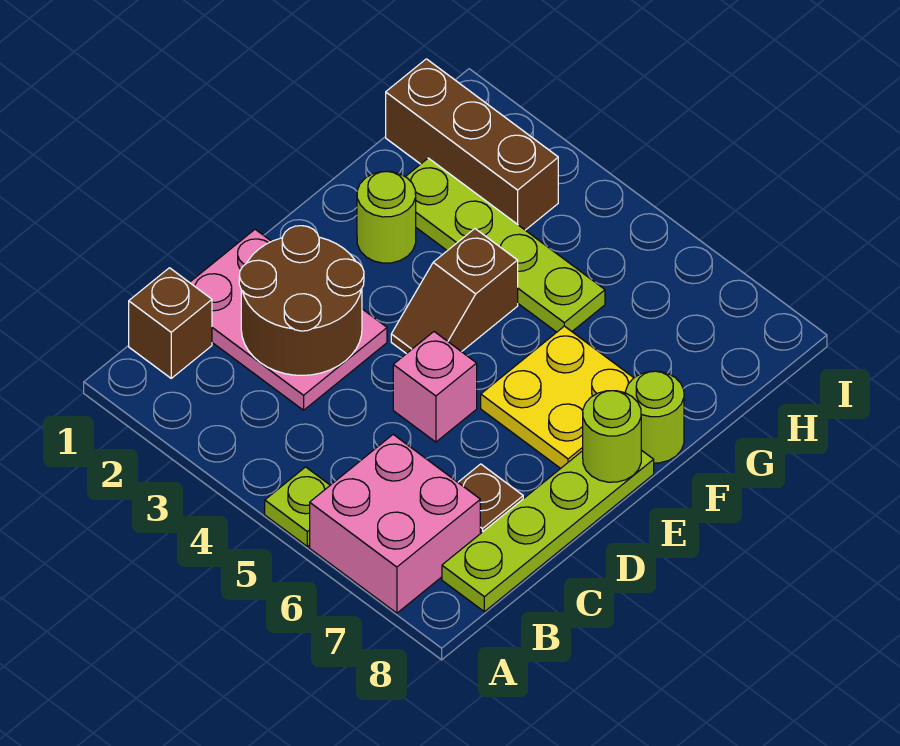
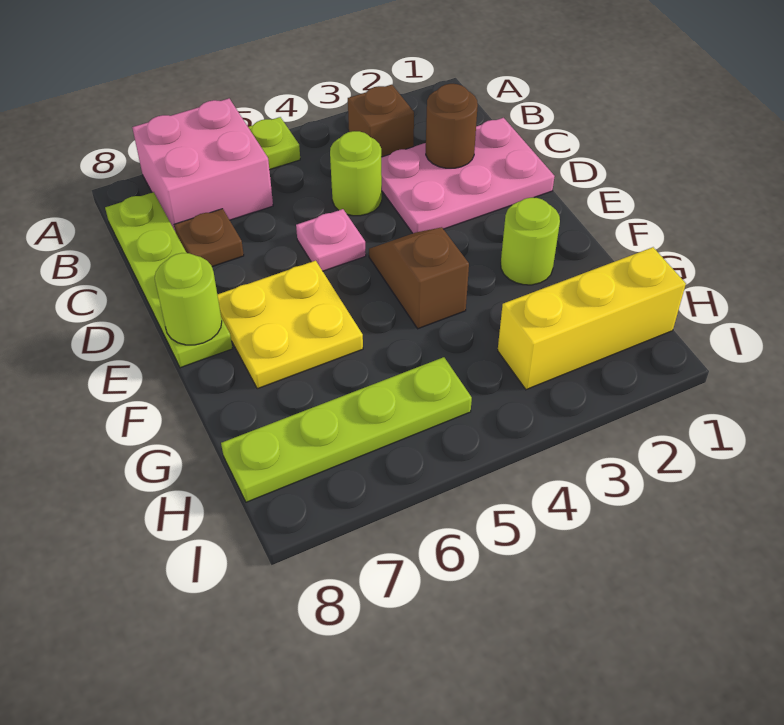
brown 1x1 brick [129,268,212,378] -> brown 1x1 brick moved to [348,85,414,157]
brown 2x2 round brick [239,226,364,375] -> brown 1x1 round brick [426,84,478,168]
pink 1x1 brick [393,332,477,442] -> pink 1x1 plate [296,209,366,271]
lime 1x1 round brick [626,371,684,463] -> lime 1x1 round brick moved to [330,131,382,216]
lime 1x4 plate [406,158,605,332] -> lime 1x4 plate moved to [221,357,472,502]
brown 1x3 brick [386,59,558,230] -> yellow 1x3 brick [498,247,686,390]

